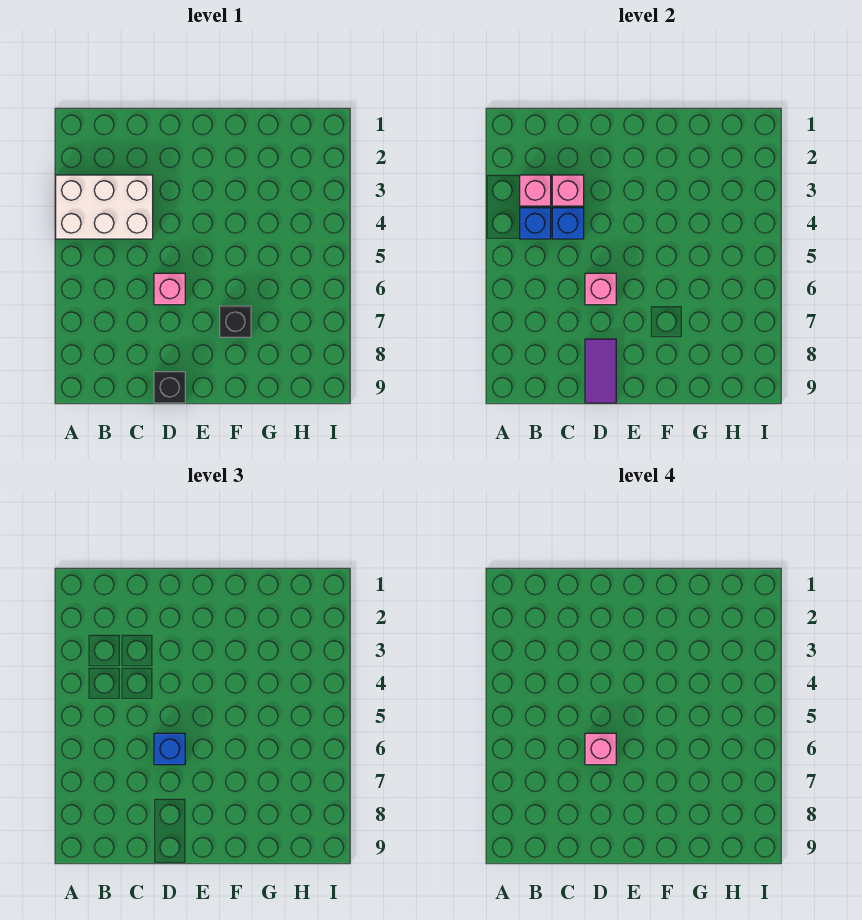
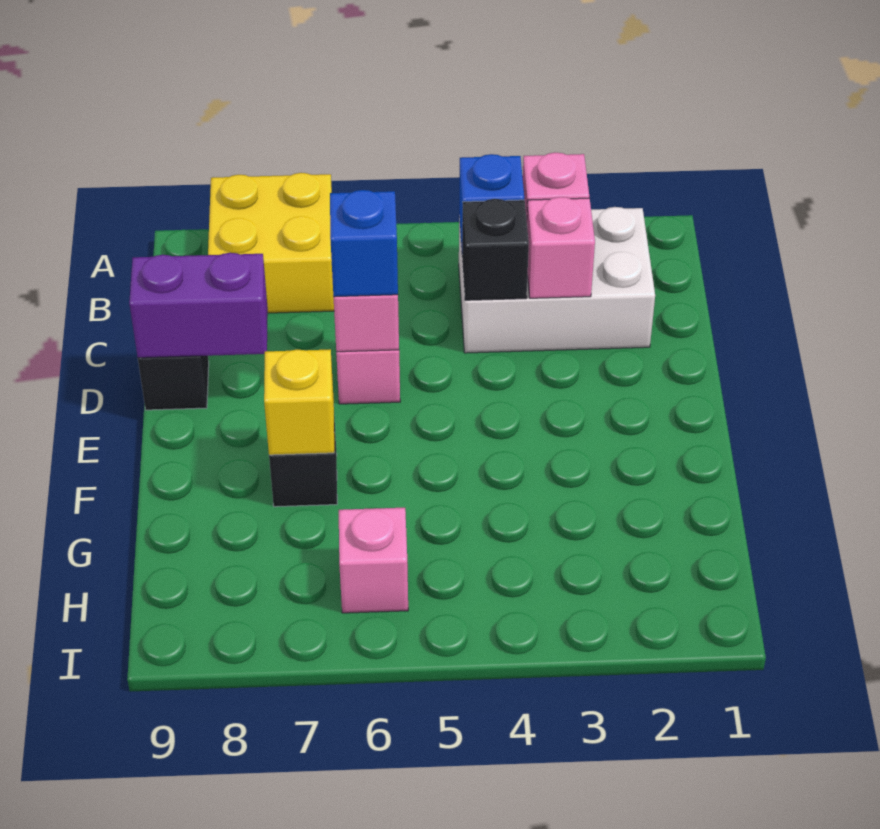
white 2x3 brick [56,175,153,239] -> white 2x3 brick turned to [459,207,655,353]
none -> yellow 2x2 brick [208,173,334,313]
blue 1x1 brick [552,208,584,239] -> black 1x1 brick [462,199,529,300]
pink 1x1 brick [585,733,616,765] -> pink 1x1 brick moved to [339,508,408,613]
purple 1x2 tile [585,339,616,403] -> purple 1x2 brick [129,253,268,358]
none -> yellow 1x1 brick [264,349,334,455]

